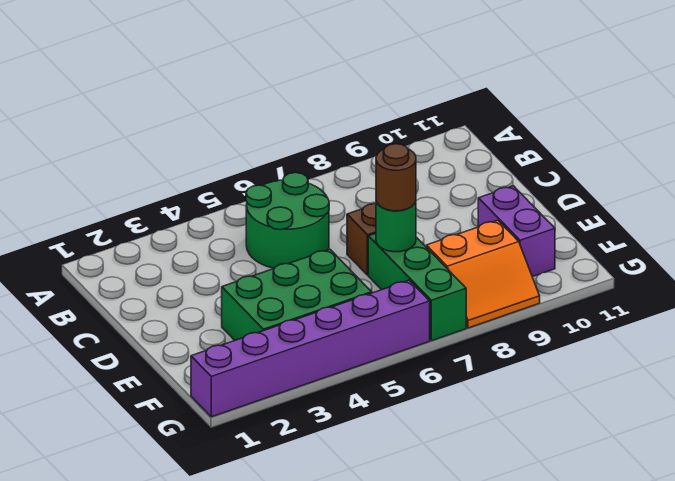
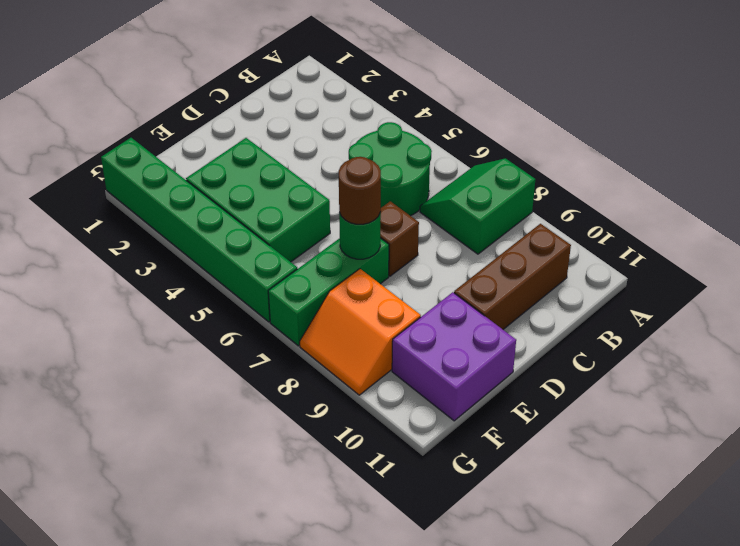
none -> green 2x2 slope [420,158,535,254]
none -> brown 1x3 brick [454,224,571,329]
purple 1x2 brick [478,186,555,277] -> purple 2x2 brick [392,292,516,421]
purple 1x6 brick [191,280,430,417] -> green 1x6 brick [101,138,297,322]

